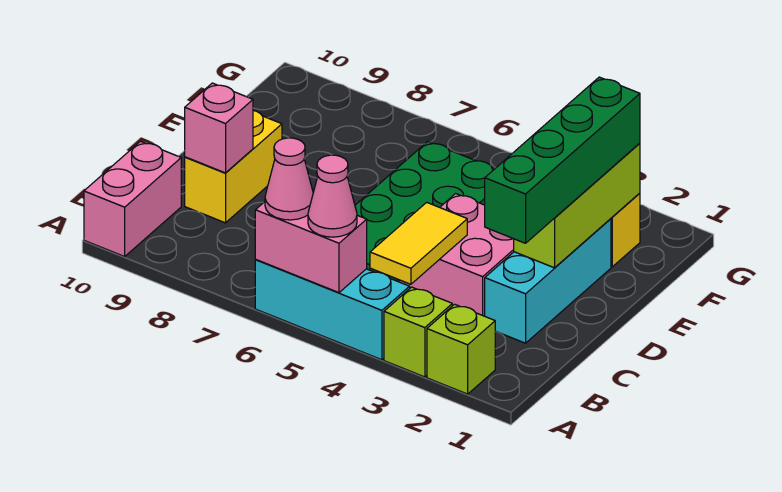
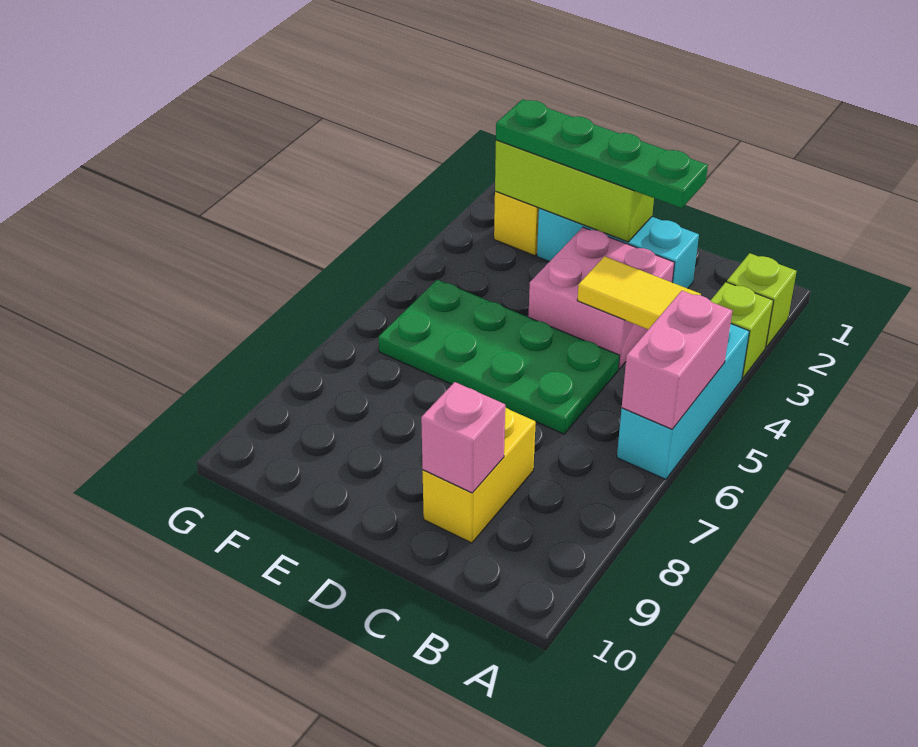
pink 1x1 cone [308,155,357,237] -> none
pink 1x1 cone [265,138,313,220] -> none
pink 1x2 brick [84,141,181,257] -> none
green 1x4 brick [485,77,640,243] -> green 1x4 plate [496,99,708,208]
yellow 1x2 brick [185,111,282,223] -> yellow 1x2 brick turned to [423,407,536,543]

